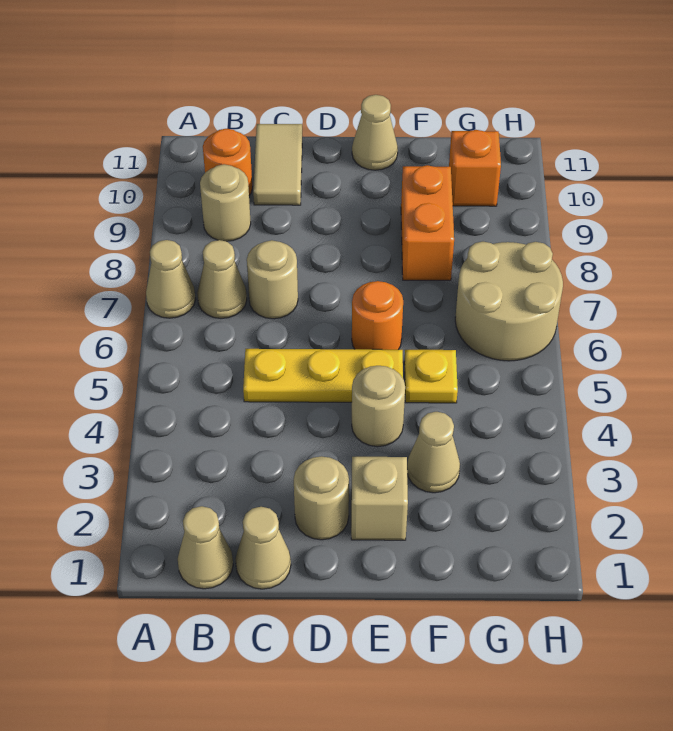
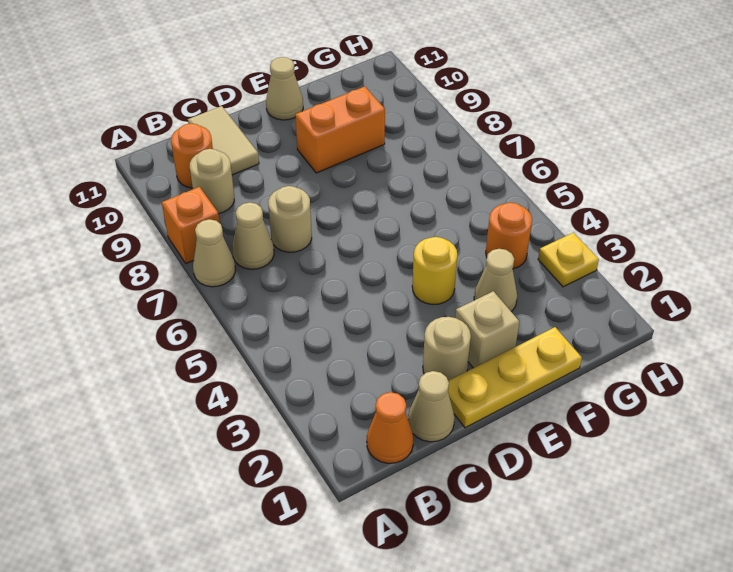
tan 1x1 cone [178,506,233,589] -> orange 1x1 cone [367,392,413,463]
yellow 1x3 plate [243,349,403,402] -> yellow 1x3 plate moved to [448,327,582,428]
tan 1x1 round brick [352,366,405,447] -> yellow 1x1 round brick [412,237,457,304]
orange 1x1 round brick [352,281,403,350] -> orange 1x1 round brick moved to [486,203,532,269]
yellow 1x1 plate [404,350,458,403] -> yellow 1x1 plate moved to [538,233,599,287]
orange 1x2 brick [401,165,454,280] -> orange 1x2 brick turned to [295,86,385,173]
tan 2x2 round brick [455,242,563,361] -> none
orange 1x1 brick [449,130,501,206] -> orange 1x1 brick moved to [162,187,220,264]

